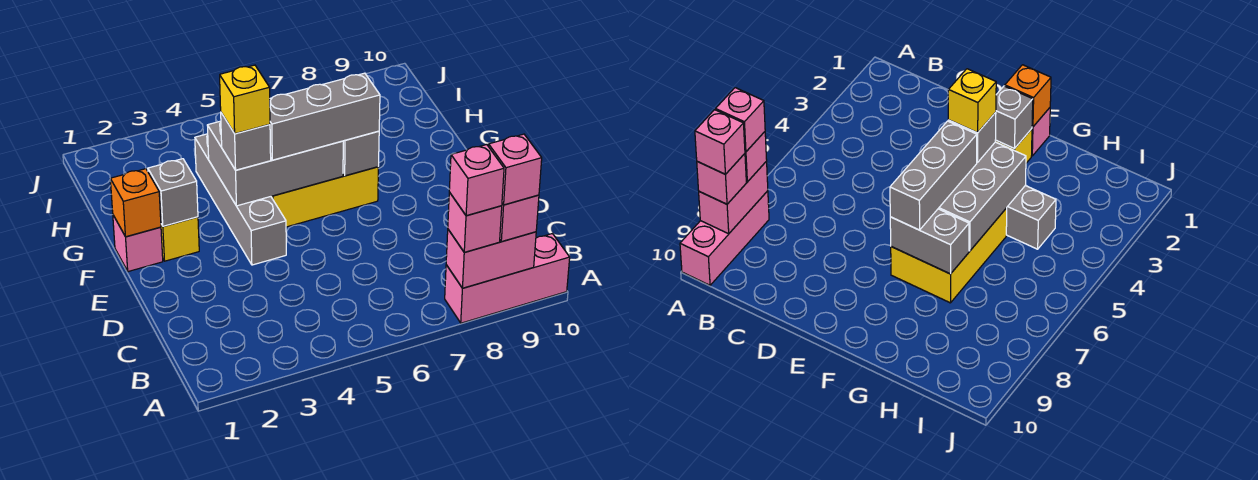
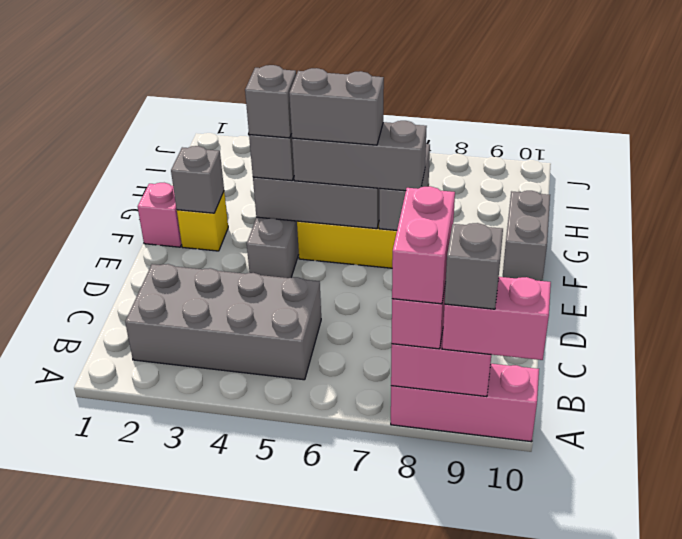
pink 1x1 brick [449,145,504,216] -> pink 1x2 brick [392,186,455,304]
pink 1x1 brick [500,195,539,242] -> pink 1x2 brick [442,277,551,360]
pink 1x1 brick [489,134,542,205] -> grey 1x1 brick [445,223,503,309]
none -> grey 2x4 brick [125,264,321,380]
orange 1x1 brick [110,169,161,237] -> none
yellow 1x1 brick [220,65,270,134] -> grey 1x1 brick [245,65,296,138]
none -> grey 1x2 brick [289,68,384,145]
none -> grey 1x2 brick [503,191,550,281]

